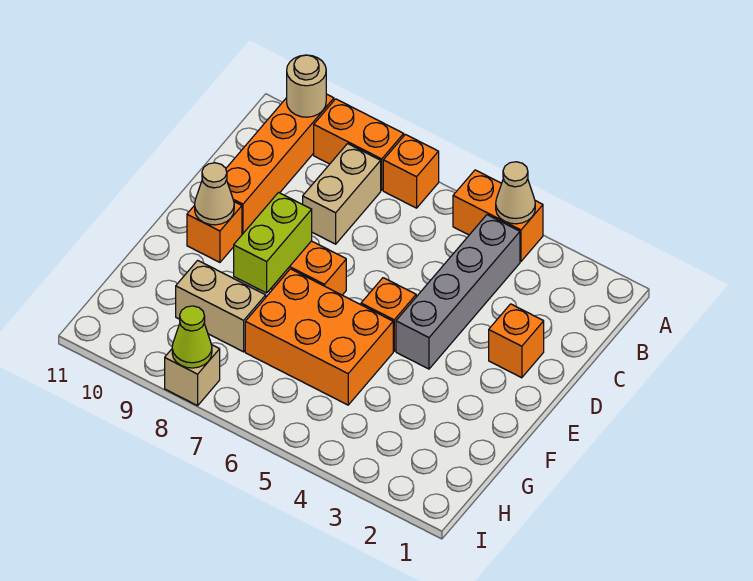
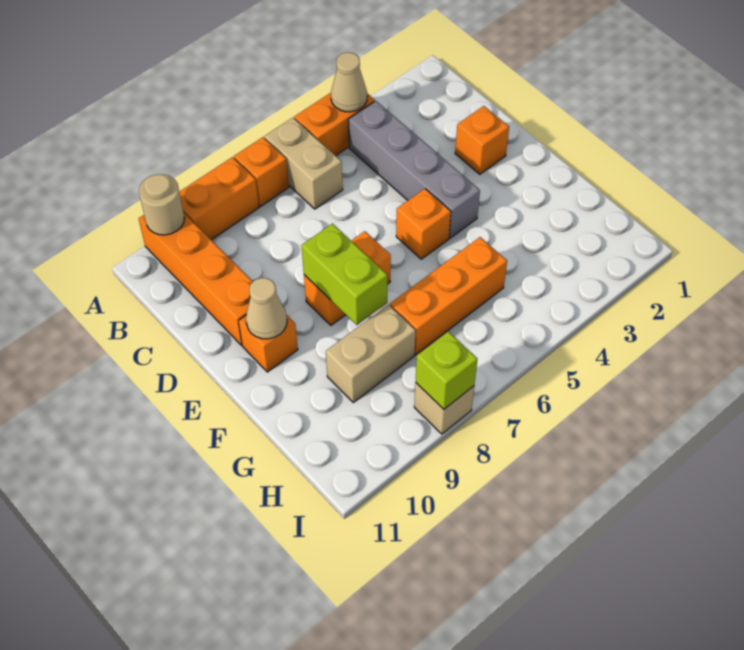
tan 1x2 brick [303,144,381,244] -> tan 1x2 brick moved to [264,118,343,209]
orange 2x3 brick [245,269,393,405] -> orange 1x3 brick [390,237,507,355]
lime 1x1 cone [172,306,212,368] -> lime 1x1 brick [416,331,478,409]

